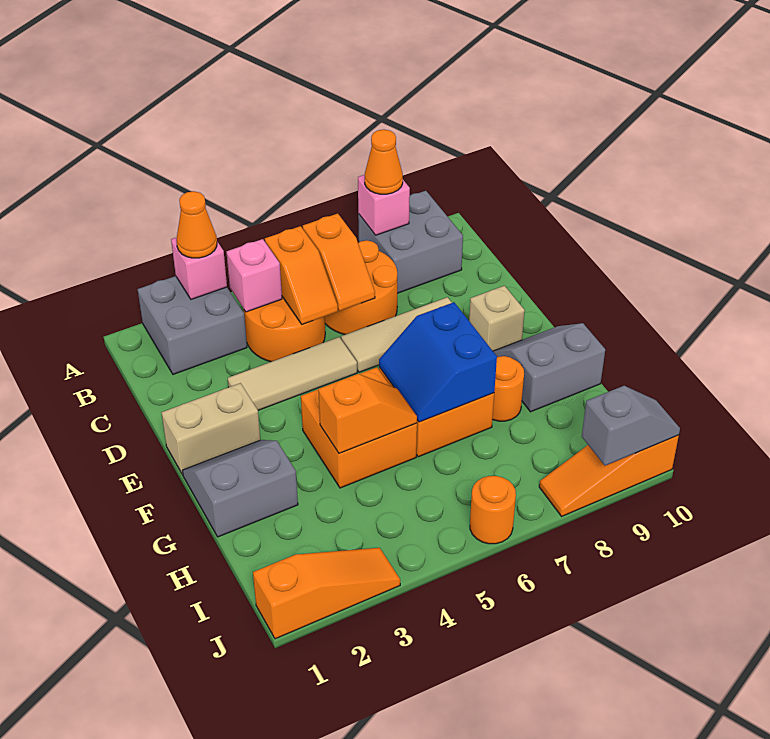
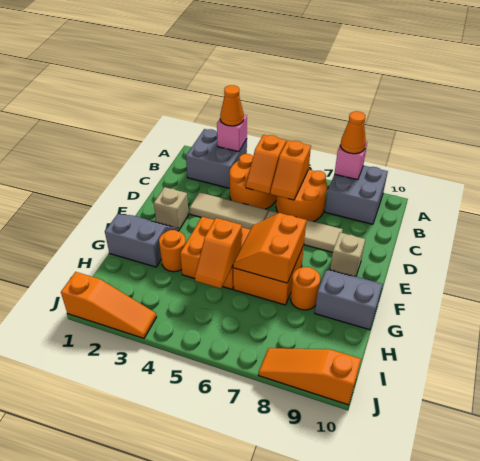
pink 1x1 brick [226,239,282,312] -> none
tan 1x2 brick [162,383,260,475] -> tan 1x1 brick [154,187,189,231]
blue 2x2 slope [379,302,497,422] -> orange 2x2 slope [233,213,306,283]
orange 1x2 slope [318,374,417,453] -> orange 1x2 slope turned to [195,218,242,288]
orange 1x1 round brick [470,476,516,544] -> orange 1x1 round brick moved to [159,230,186,272]
grey 1x2 slope [582,386,680,466] -> none

